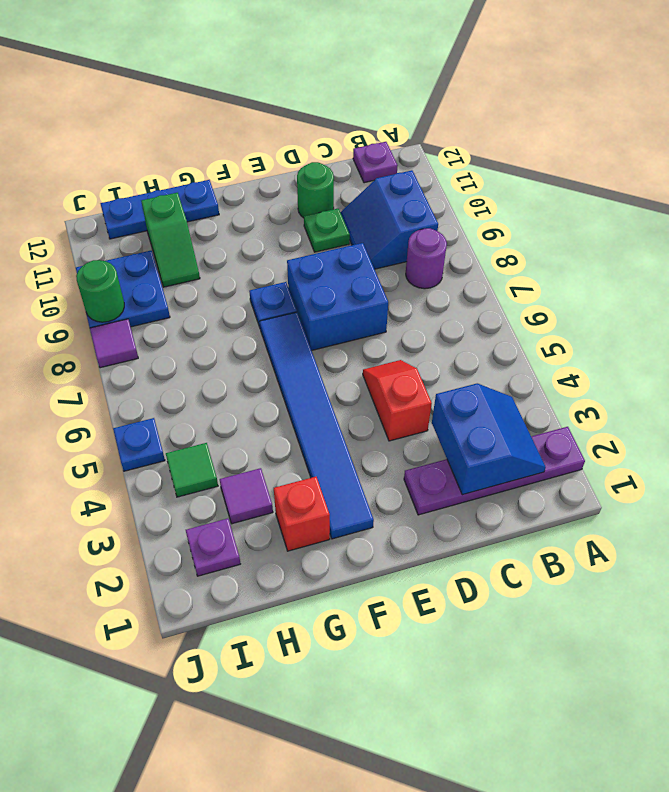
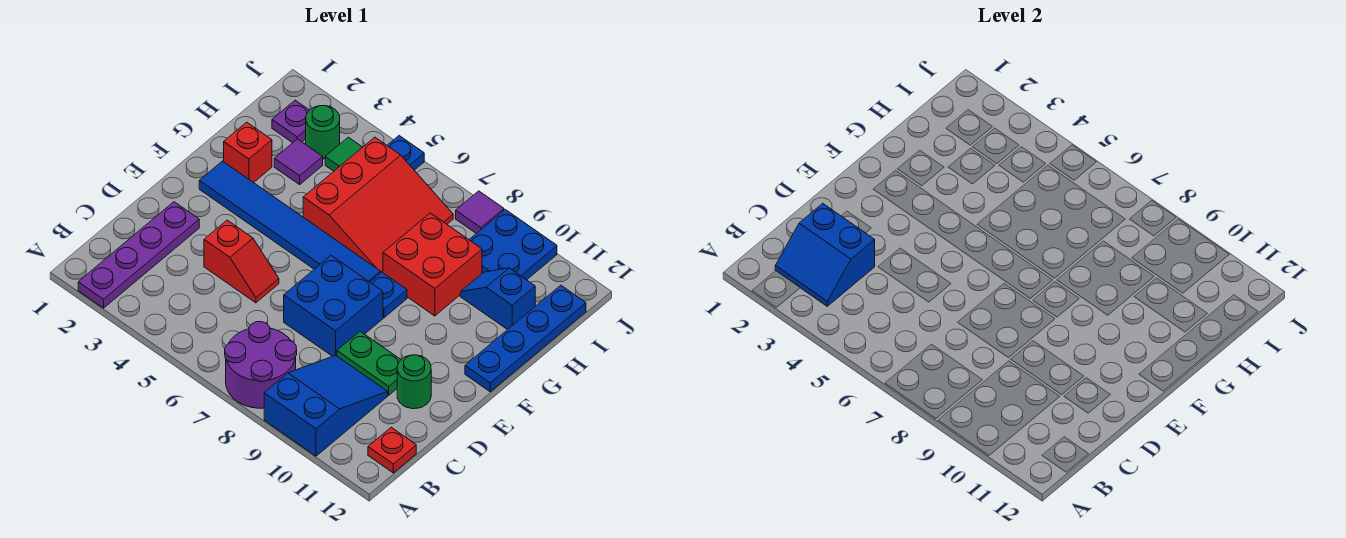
purple 1x1 round brick [406,228,447,289] -> purple 2x2 round brick [225,322,297,408]
blue 2x2 slope [340,170,438,269] -> blue 2x3 slope [264,355,388,456]
purple 1x1 plate [353,142,398,183] -> red 1x1 plate [368,427,416,473]
green 1x1 plate [304,208,350,252] -> green 1x2 plate [337,331,401,395]
none -> red 3x3 slope [303,137,453,272]
none -> red 2x2 brick [383,213,482,316]
blue 1x3 plate [100,180,219,239] -> blue 1x4 plate [465,285,586,392]
green 1x2 slope [141,193,200,287] -> blue 1x2 slope [460,268,535,330]
green 1x1 round brick [76,260,124,322] -> green 1x1 round brick moved to [306,106,340,159]

